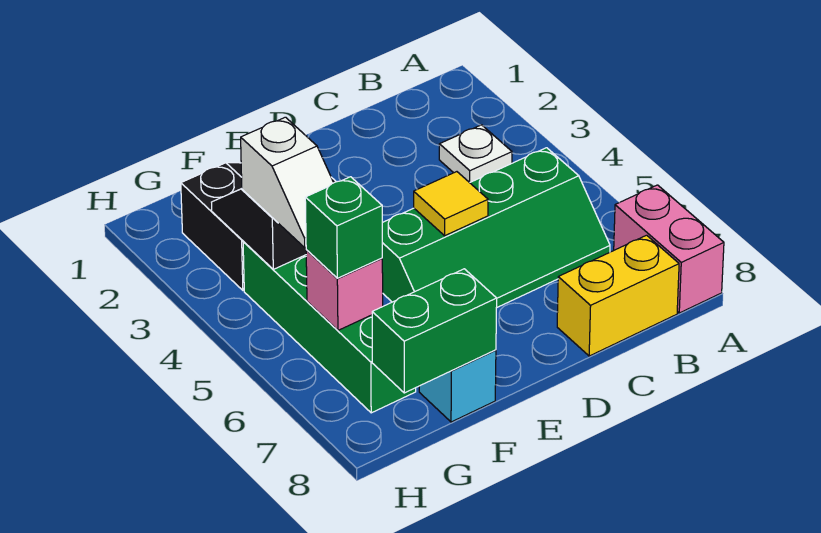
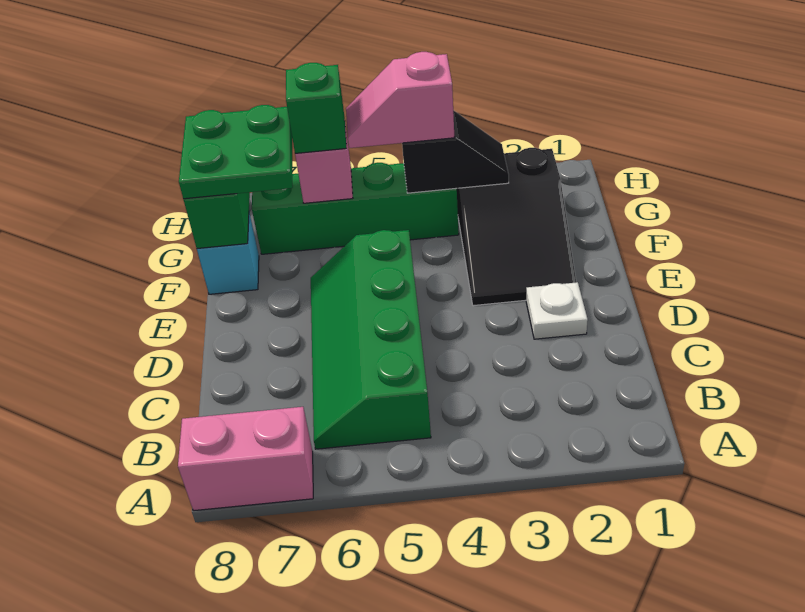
white 1x1 plate [439,125,512,183] -> white 1x1 plate moved to [526,282,588,339]
yellow 1x2 brick [557,235,679,356] -> none
yellow 1x1 tile [414,172,488,236] -> none
none -> green 2x2 plate [179,105,293,199]
white 1x2 slope [241,117,334,248] -> pink 1x2 slope [346,52,455,148]

